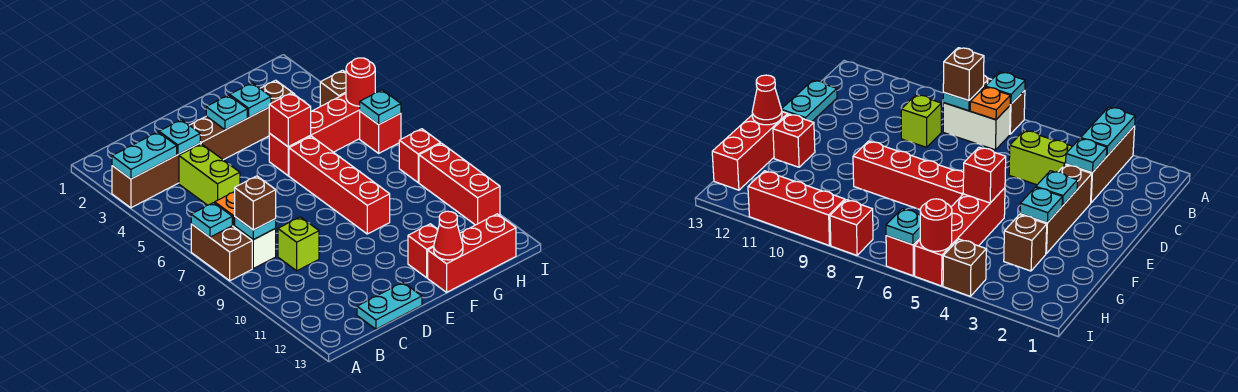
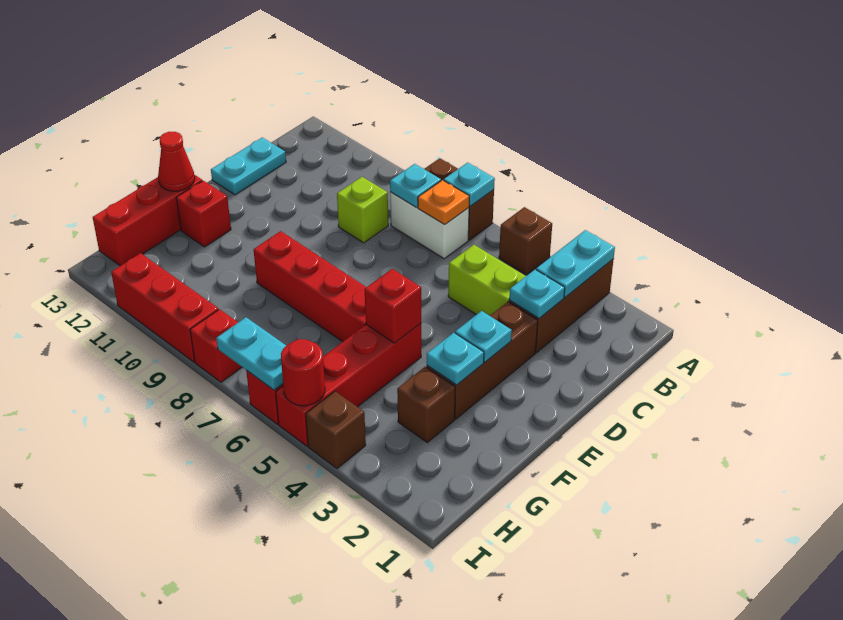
brown 1x1 brick [235,176,276,230] -> brown 1x1 brick moved to [499,207,552,275]
cyan 1x1 plate [360,90,401,125] -> cyan 1x2 plate [216,317,286,390]

